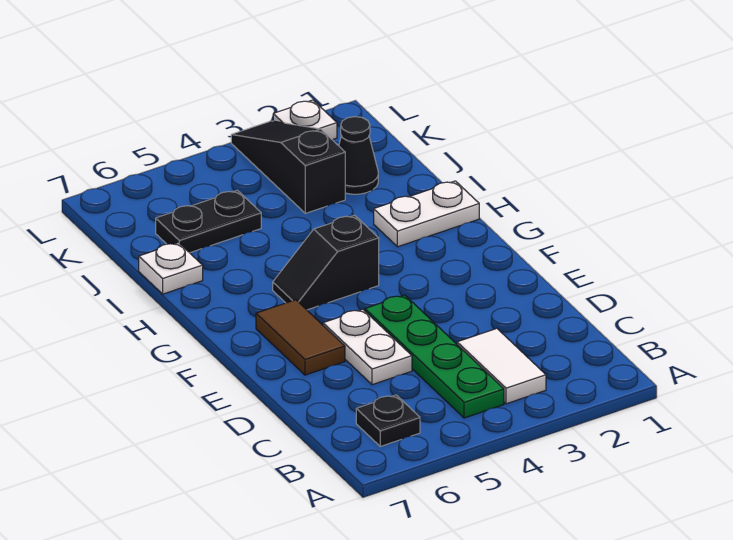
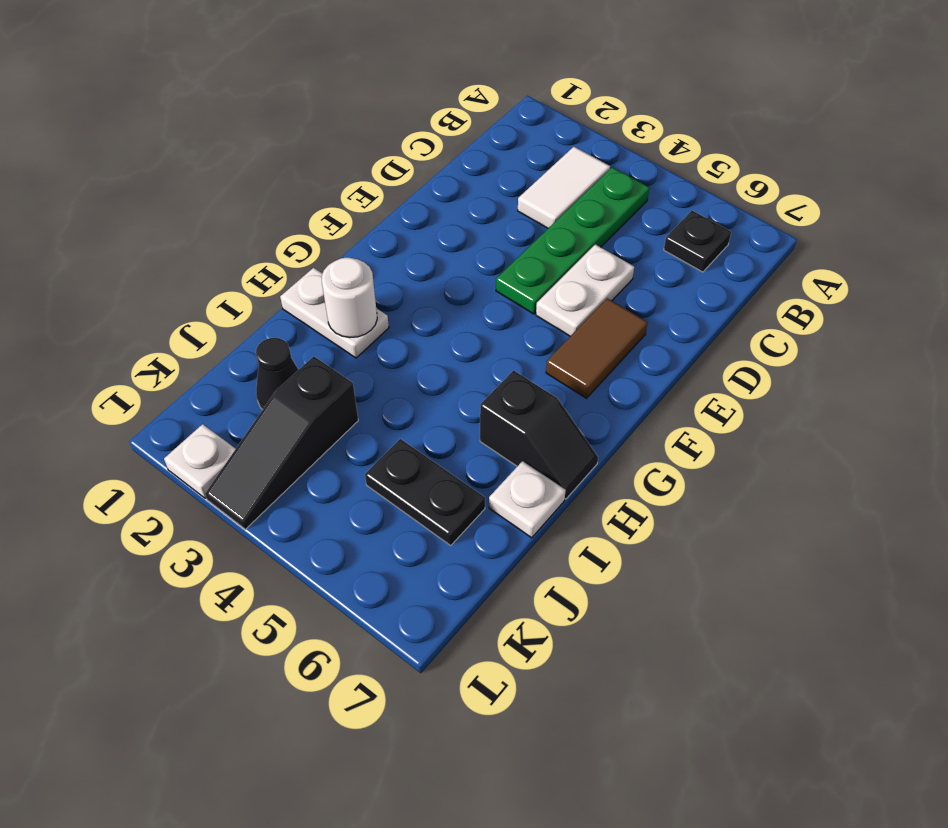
black 1x2 slope [273,215,379,310] -> black 1x2 slope moved to [480,370,598,499]
none -> white 1x1 round brick [322,257,377,338]

